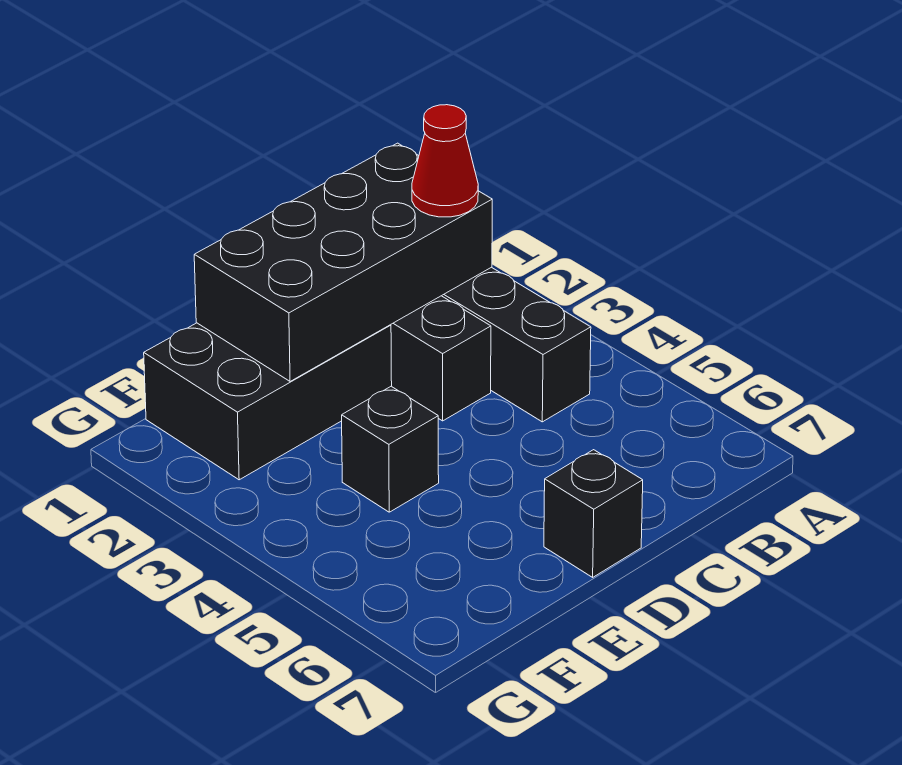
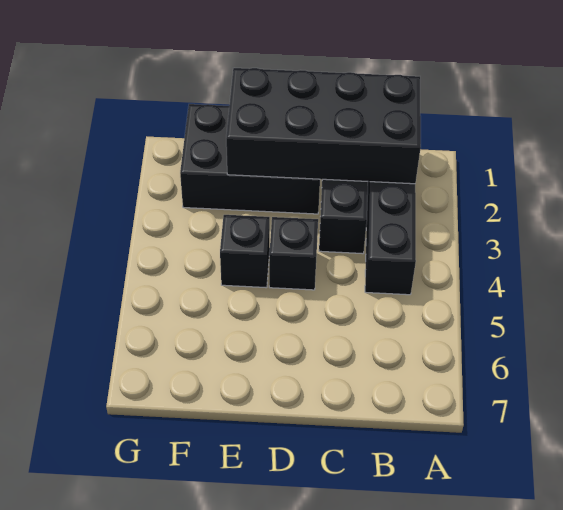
red 1x1 cone [412,105,478,217] -> none
black 1x1 brick [544,450,643,577] -> black 1x1 brick moved to [269,217,318,290]

